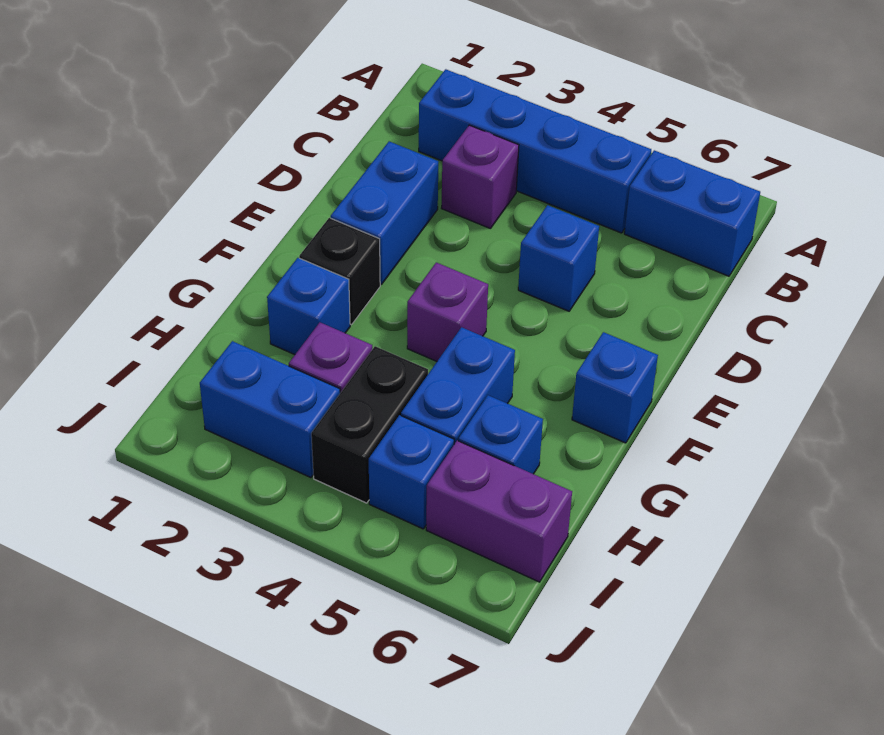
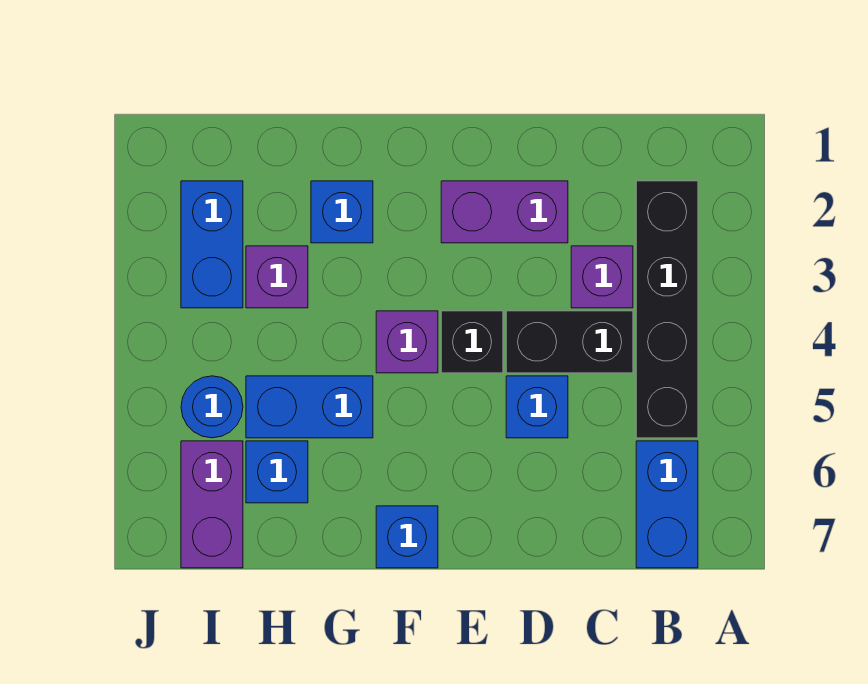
blue 1x4 brick [419,69,651,233] -> black 1x4 brick [636,181,698,438]
blue 1x2 brick [331,141,438,284] -> purple 1x2 brick [441,181,568,243]
black 1x1 brick [299,218,380,325] -> black 1x1 brick moved to [441,311,503,373]
black 1x2 brick [311,346,428,503] -> black 1x2 brick moved to [506,311,633,373]
blue 1x1 brick [369,415,454,529] -> blue 1x1 round brick [181,376,243,438]

